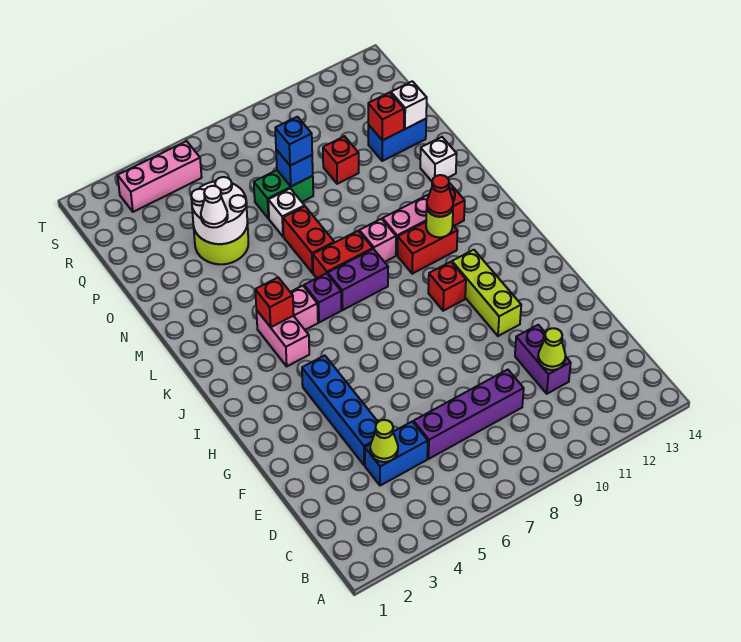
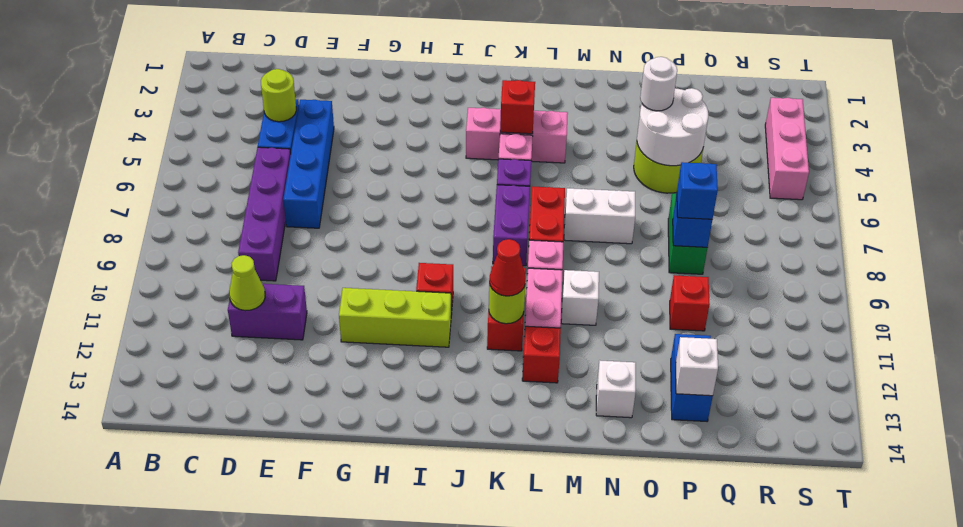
lime 1x1 cone [370,420,398,462] -> lime 1x1 round brick [261,69,296,122]
blue 1x4 brick [302,355,378,465] -> blue 1x4 brick turned to [283,100,334,228]
pink 1x2 brick [256,310,309,366] -> pink 1x3 brick [466,108,568,163]
red 1x2 brick [283,206,334,273] -> white 1x2 brick [564,188,635,244]
white 1x1 cone [201,186,228,228] -> white 1x1 round brick [640,57,677,111]
white 1x1 brick [268,188,304,237] -> white 1x1 brick moved to [561,270,599,325]
red 1x1 brick [368,92,404,140] -> none

